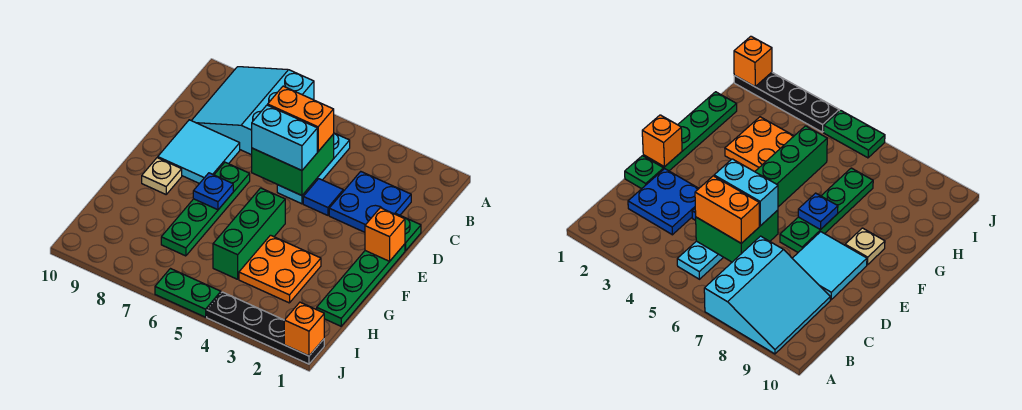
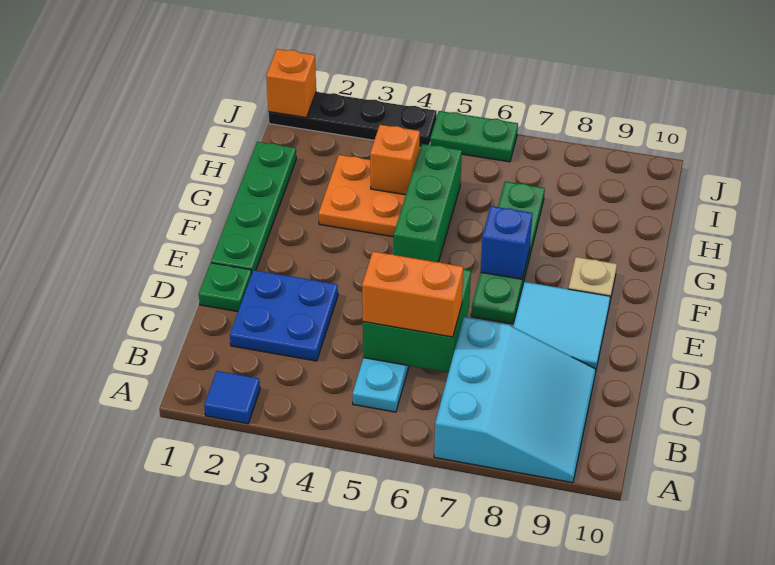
blue 1x1 tile [303,179,343,215] -> blue 1x1 tile moved to [204,371,260,424]
cyan 1x2 brick [252,105,317,171] -> none
orange 1x1 brick [365,208,405,261] -> orange 1x1 brick moved to [370,125,420,195]
blue 1x1 plate [193,173,233,210] -> blue 1x1 brick [481,206,532,279]

